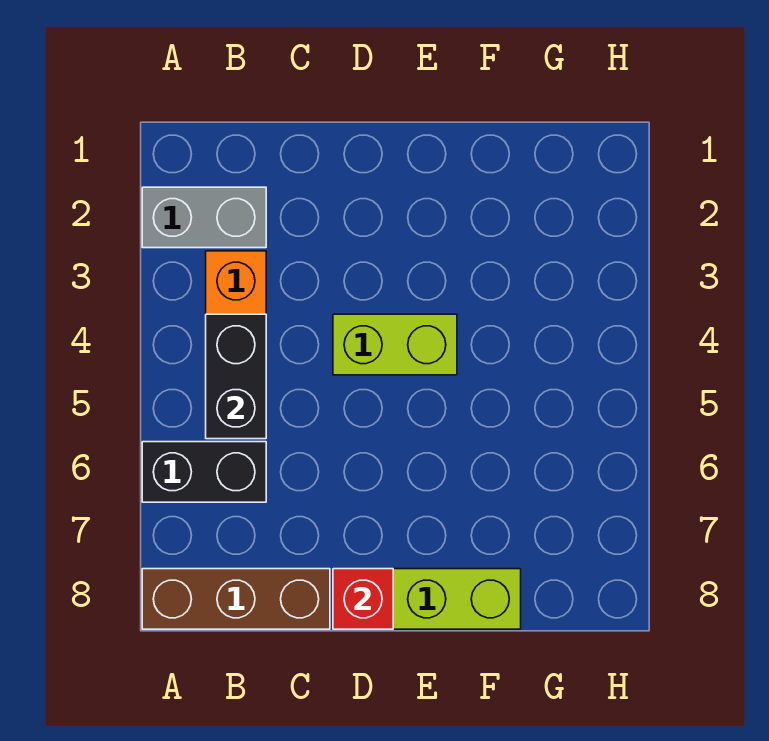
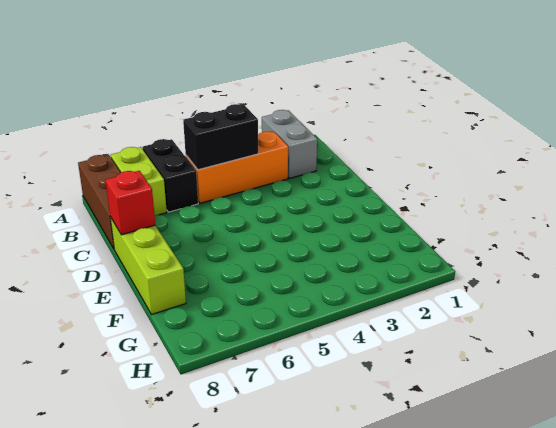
lime 1x2 brick [333,314,457,375] -> lime 1x2 brick moved to [111,147,167,215]

